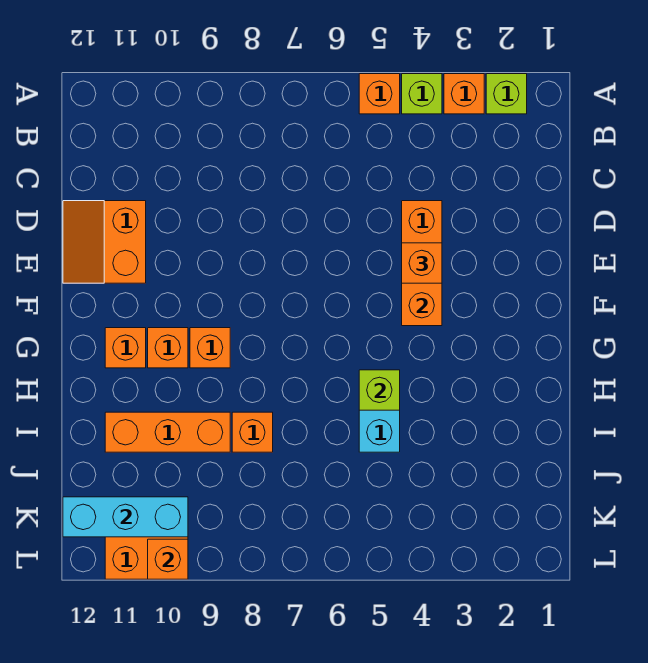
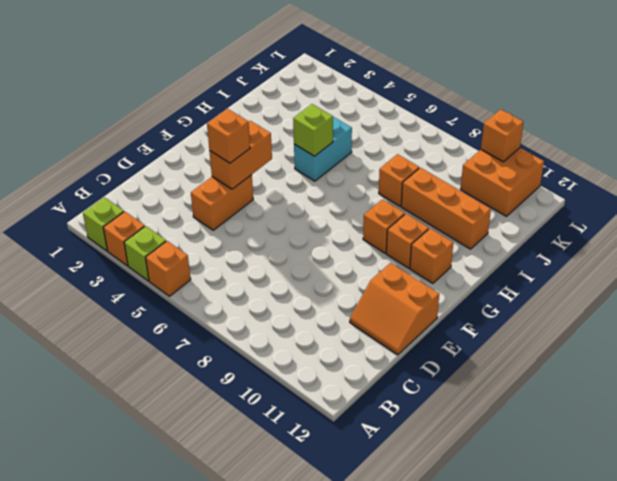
orange 2x2 slope [63,201,146,283] -> orange 2x2 slope turned to [350,263,439,355]
cyan 1x3 brick [63,497,188,537] -> none

